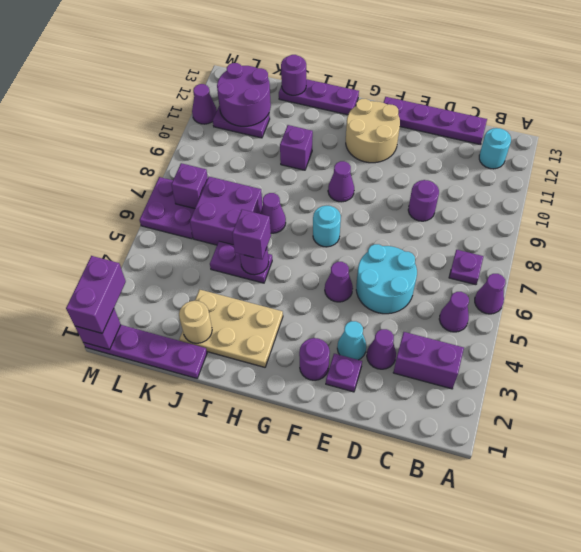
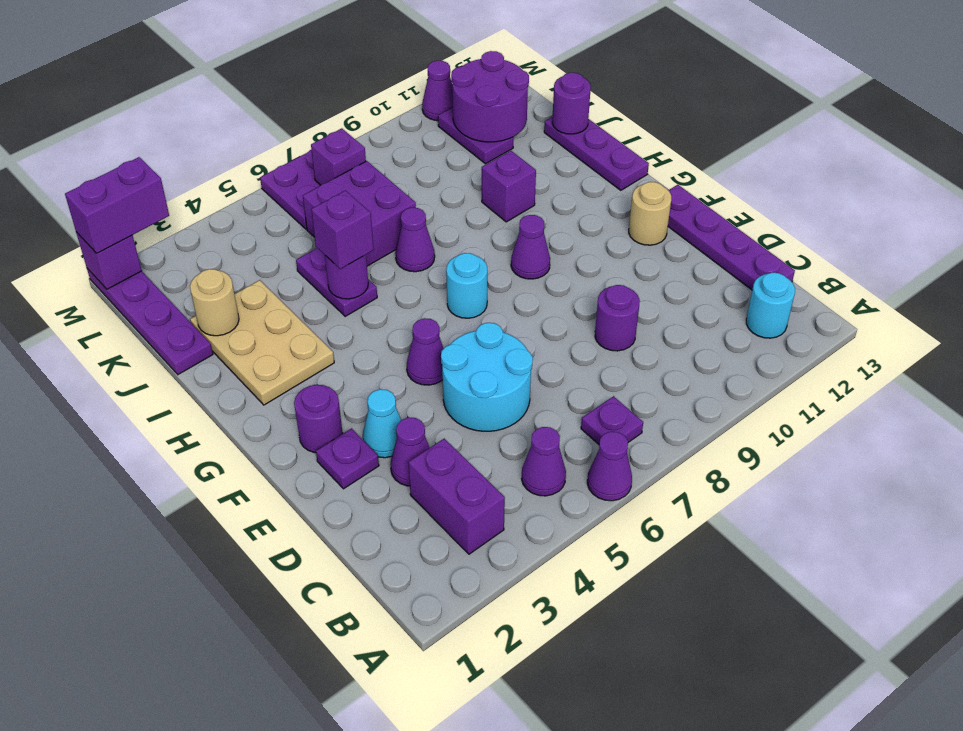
tan 2x2 round brick [346,99,400,163] -> tan 1x1 round brick [629,182,671,245]

